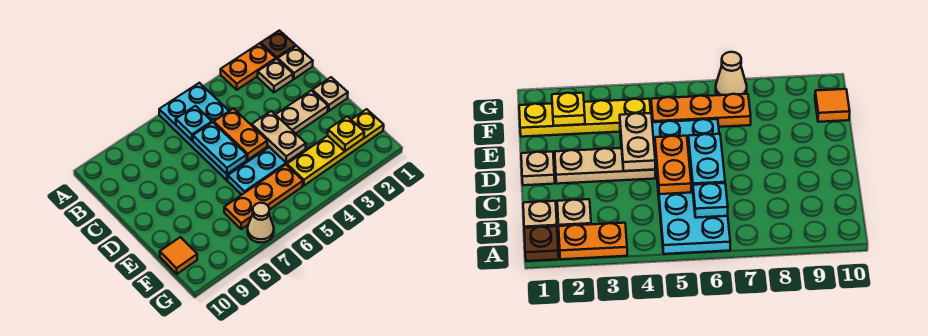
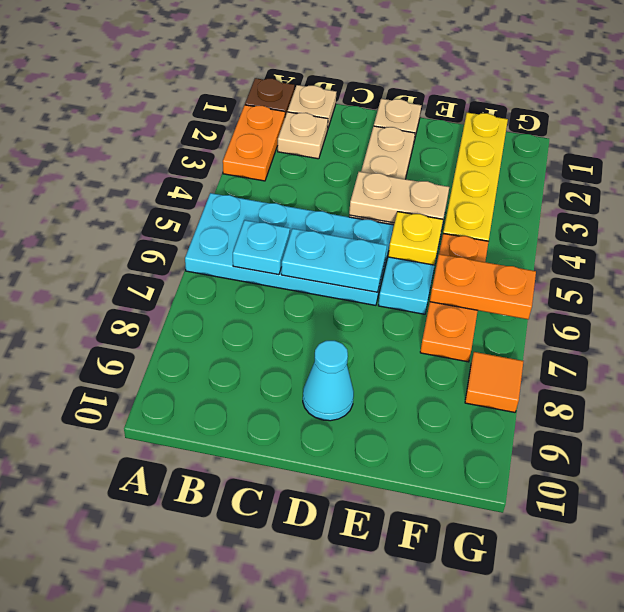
orange 1x2 plate [214,108,267,160] -> orange 1x2 plate moved to [430,254,536,319]
none -> cyan 1x1 cone [303,341,354,421]
yellow 1x1 plate [328,116,364,151] -> yellow 1x1 plate moved to [388,212,443,265]
orange 1x1 tile [160,237,197,274] -> orange 1x1 tile moved to [465,352,523,412]
tan 1x1 cone [248,203,274,243] -> none

